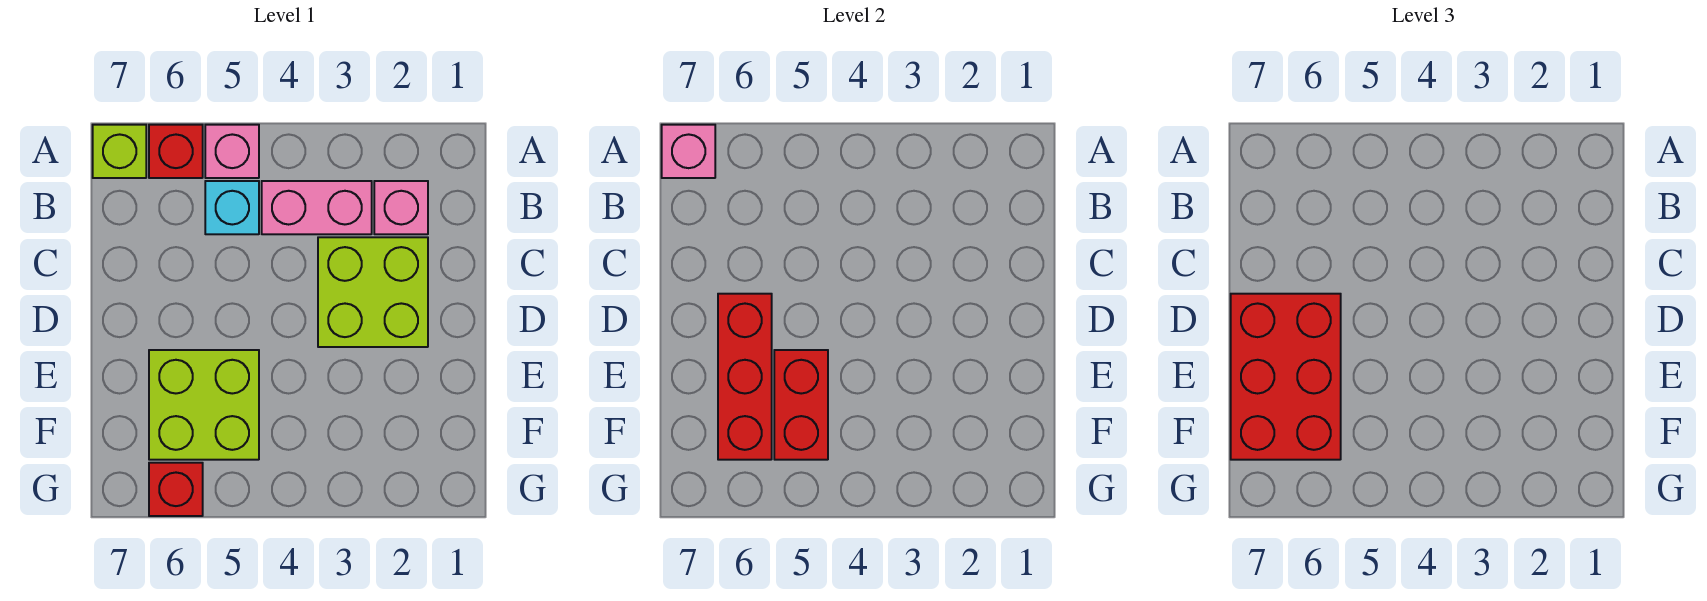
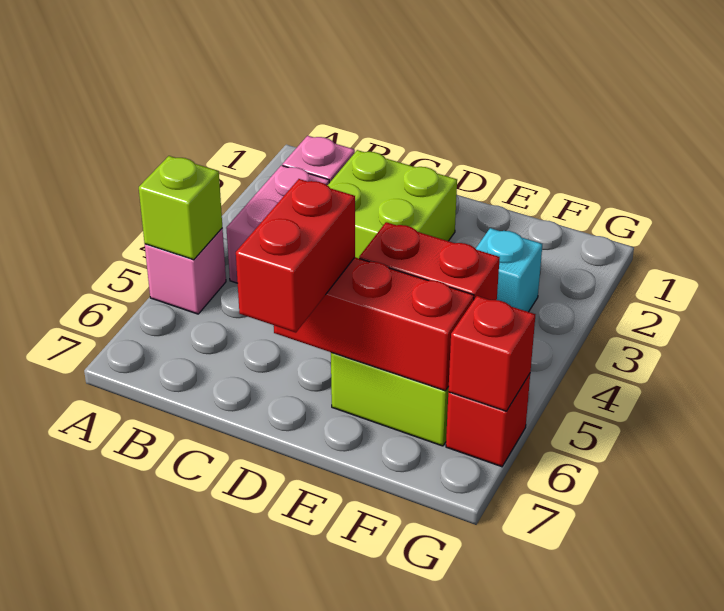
red 1x1 brick [149,125,203,178] -> red 1x1 brick moved to [448,296,535,411]
lime 1x1 brick [93,125,146,178] -> lime 1x1 brick moved to [139,156,222,260]
pink 1x1 brick [662,125,715,178] -> none
cyan 1x1 brick [205,181,259,234] -> cyan 1x1 brick moved to [476,228,542,312]
red 2x3 brick [1231,294,1341,460] -> red 1x2 brick [236,179,355,333]

